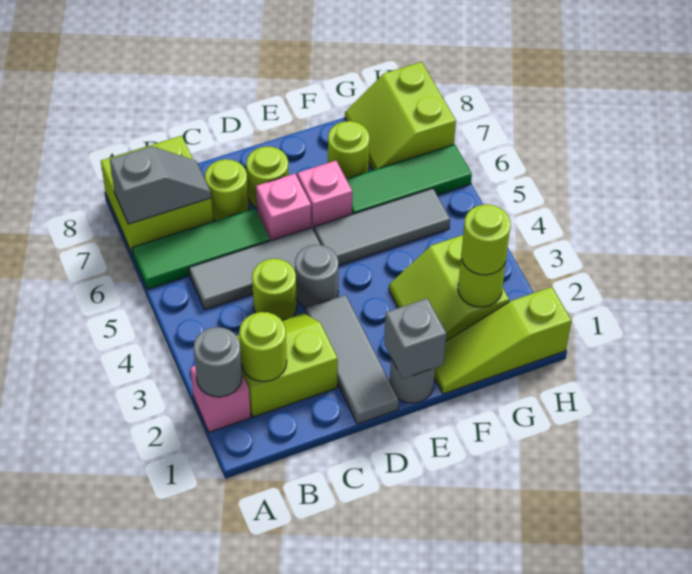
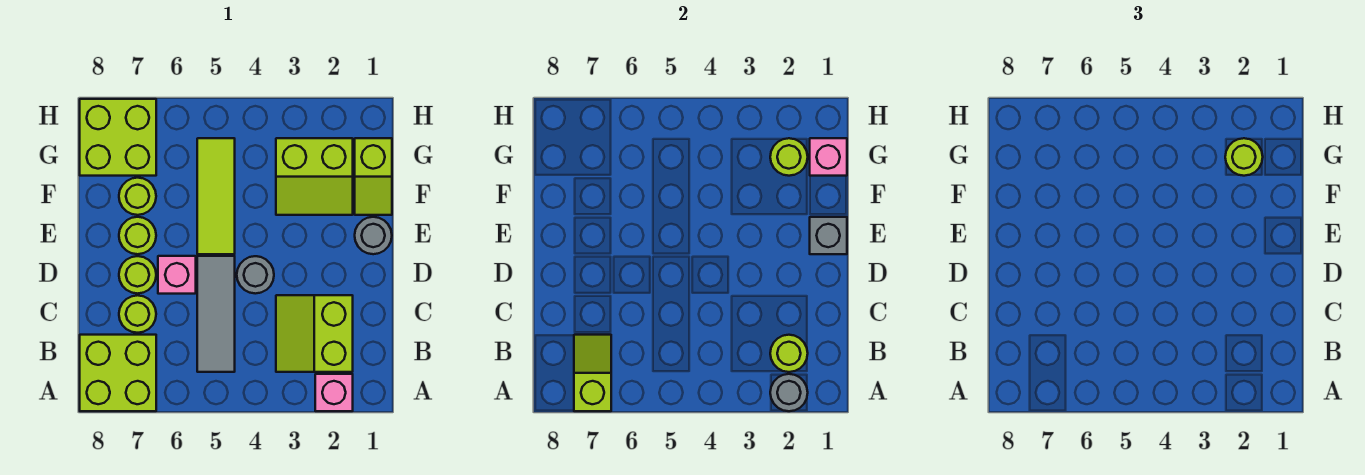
green 1x3 tile [132,208,270,289] -> none
grey 1x2 slope [110,146,211,224] -> lime 1x2 slope [574,335,611,411]
lime 1x1 round brick [252,259,297,320] -> lime 1x1 round brick moved to [119,217,156,254]
grey 1x3 tile [306,295,399,424] -> none
grey 1x3 tile [314,188,450,266] -> lime 1x3 tile [197,138,235,254]
pink 1x1 brick [297,161,352,230] -> pink 1x1 brick moved to [810,138,847,176]
lime 1x3 slope [434,287,571,394] -> lime 1x2 slope [355,138,392,215]
green 1x3 tile [346,144,472,214] -> none
lime 2x2 slope [345,62,456,170] -> lime 2x2 brick [80,99,156,176]

